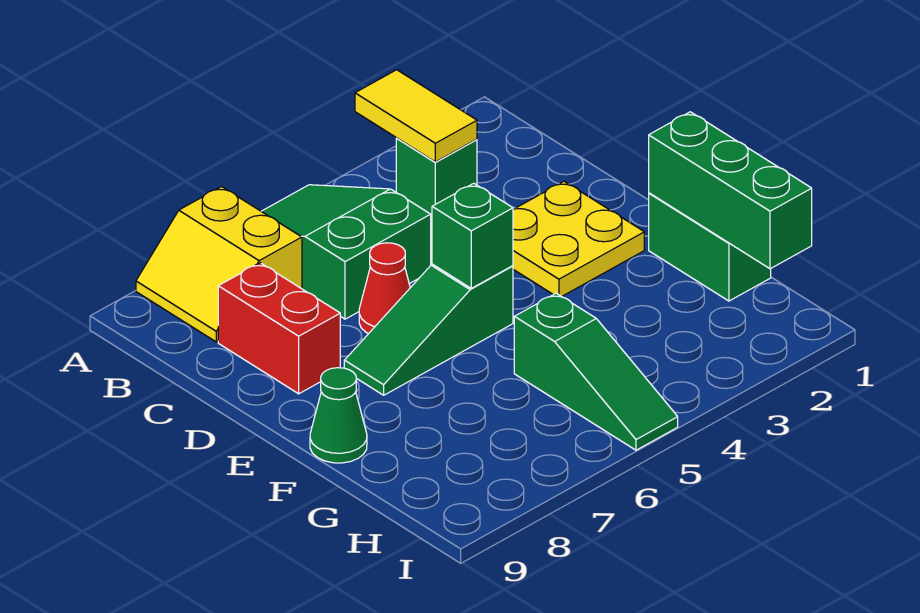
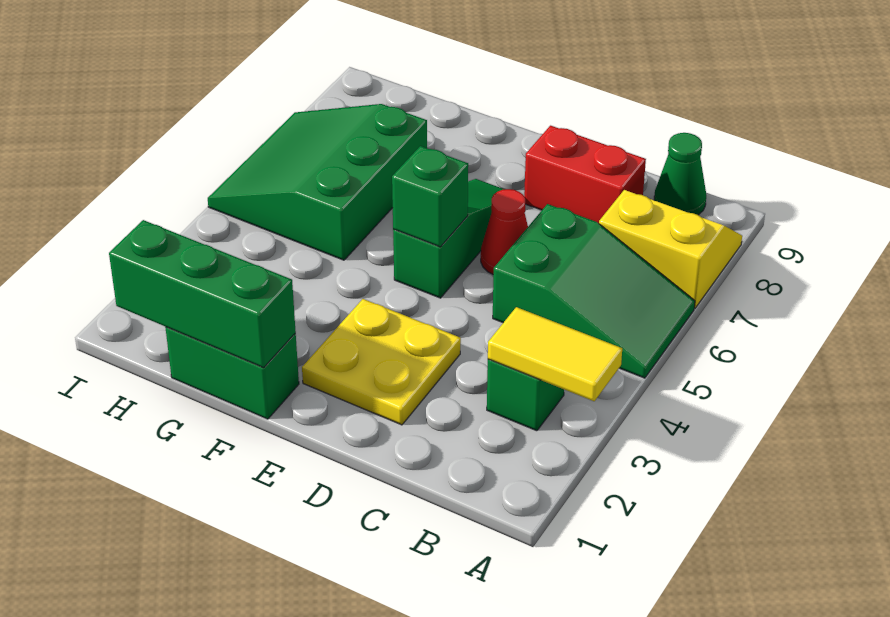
green 1x1 cone [310,368,367,463] -> green 1x1 cone moved to [654,133,706,215]
green 1x3 slope [514,293,678,450] -> green 3x3 slope [208,104,427,260]

